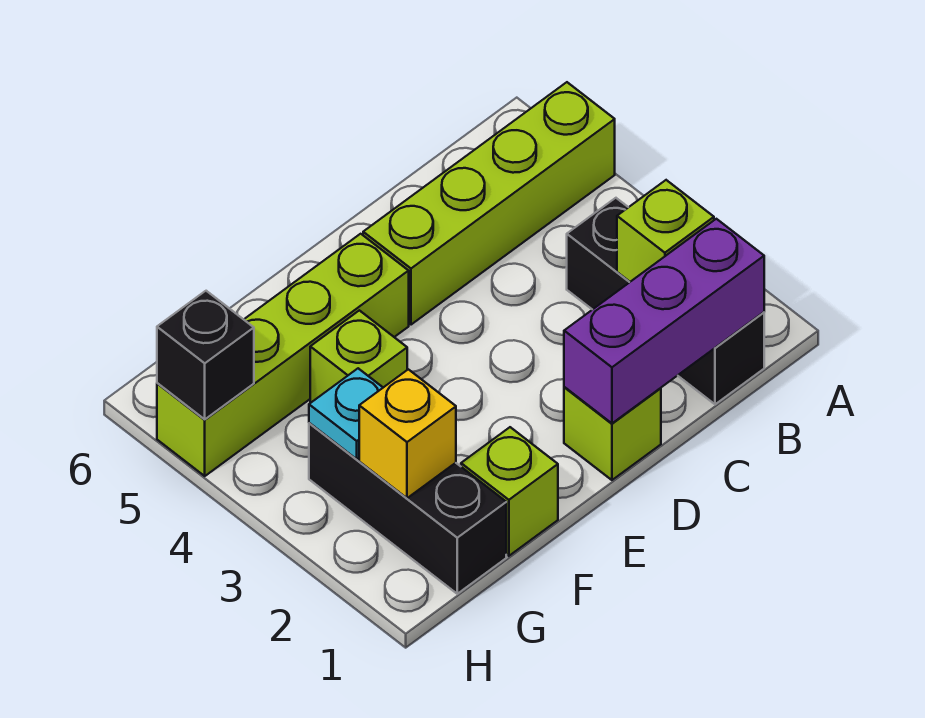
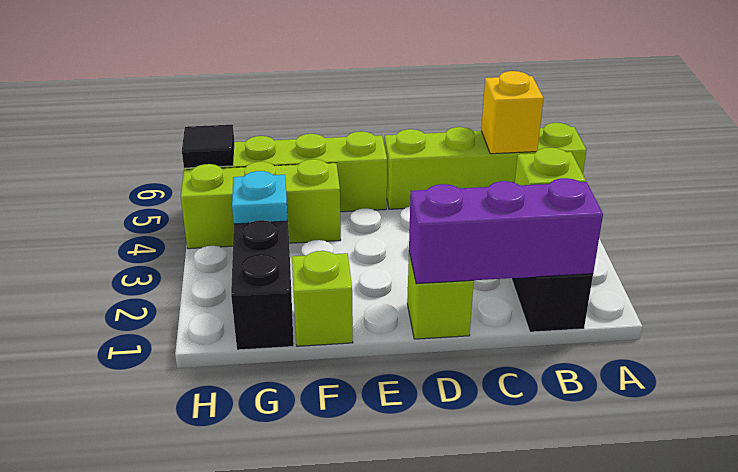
lime 1x1 brick [310,310,407,403] -> lime 1x3 brick [181,159,341,249]
yellow 1x1 brick [359,369,456,498] -> yellow 1x1 brick moved to [481,71,543,154]
black 1x1 brick [157,291,254,419] -> black 1x1 tile [182,125,234,168]

